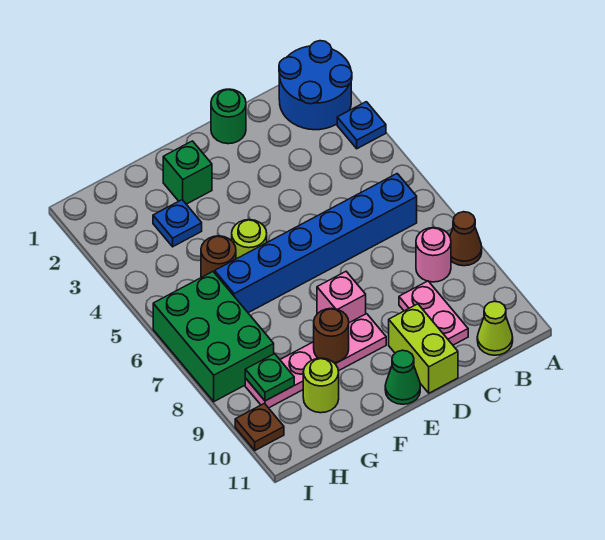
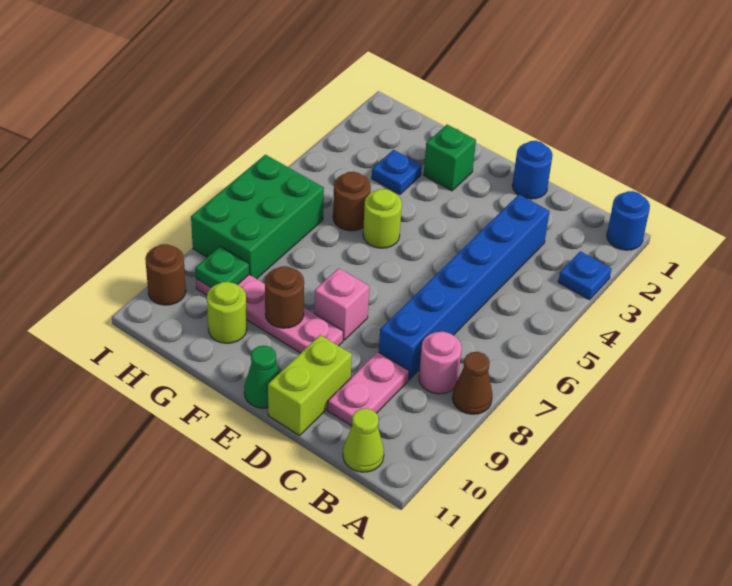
blue 2x2 round brick [279,41,352,130] -> blue 1x1 round brick [607,191,650,250]
blue 1x6 brick [215,174,417,313] -> blue 1x6 brick turned to [379,195,550,380]
green 1x1 round brick [211,89,246,144] -> blue 1x1 round brick [512,141,553,199]
brown 1x1 plate [235,403,284,450] -> brown 1x1 round brick [145,244,186,305]

